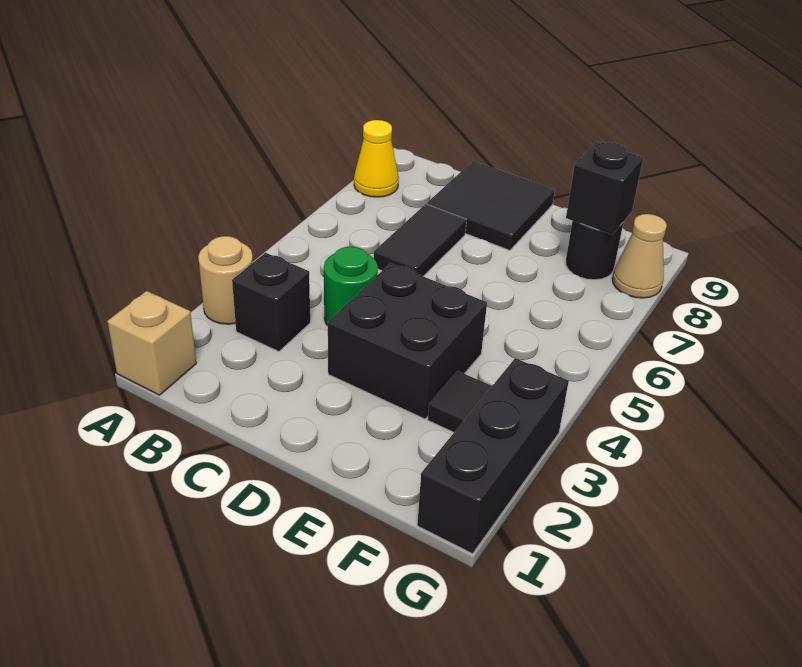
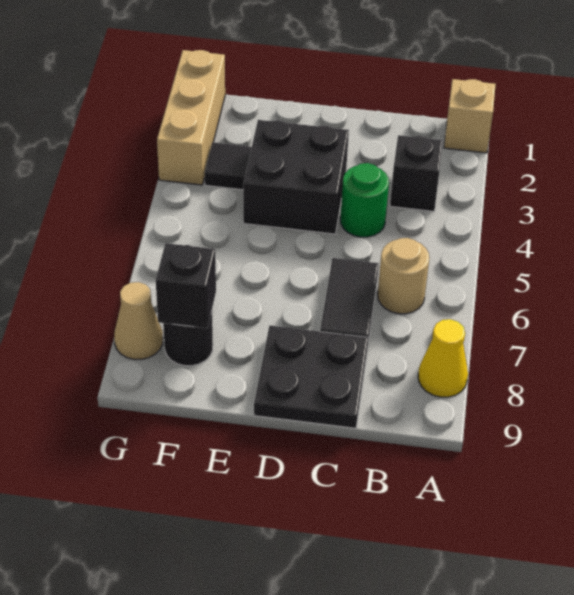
tan 1x1 round brick [198,236,253,324] -> tan 1x1 round brick moved to [378,238,429,314]
black 2x2 tile [427,161,555,250] -> black 2x2 plate [254,326,368,428]
black 1x3 brick [417,358,569,554] -> tan 1x3 brick [157,50,225,185]

